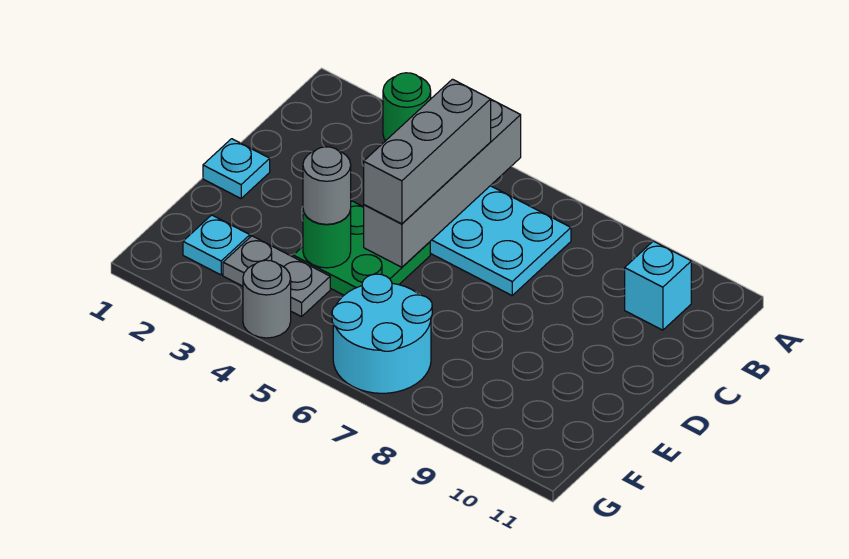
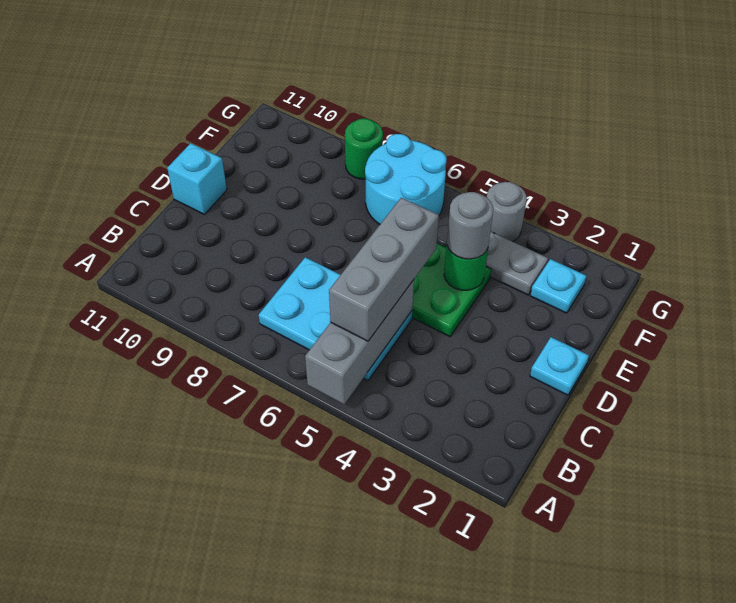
green 1x1 round brick [383,73,431,141] -> green 1x1 round brick moved to [345,119,383,179]
grey 1x4 brick [364,100,521,267] -> grey 1x3 brick [305,280,414,404]
cyan 1x1 brick [625,241,691,330] -> cyan 1x1 brick moved to [167,143,227,214]

